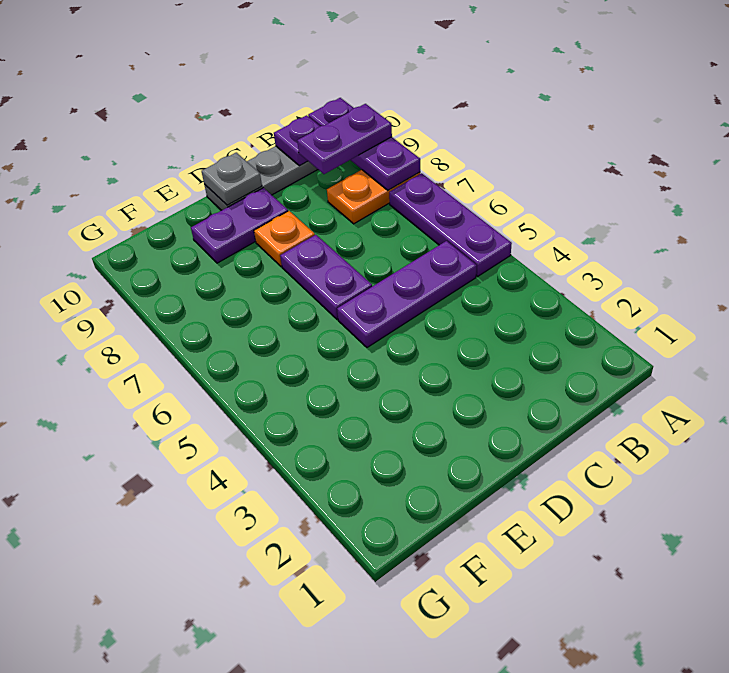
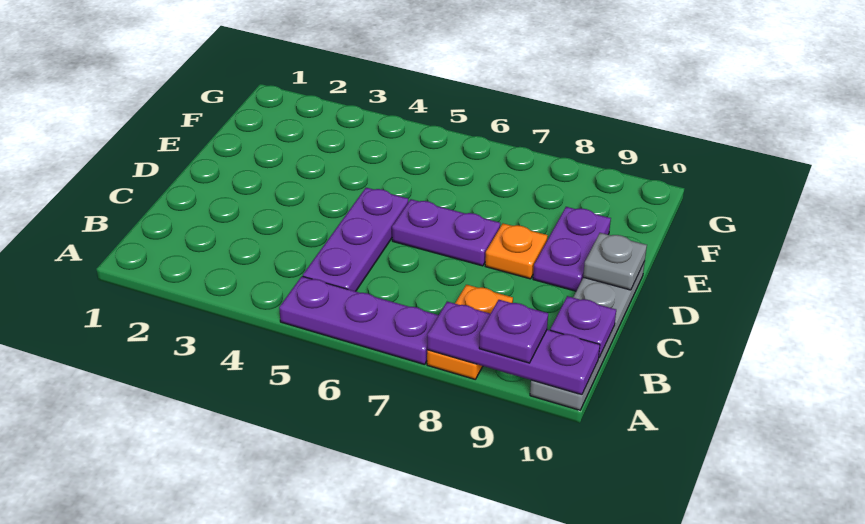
purple 1x2 plate [297,104,392,174] -> purple 1x1 plate [479,300,548,363]

